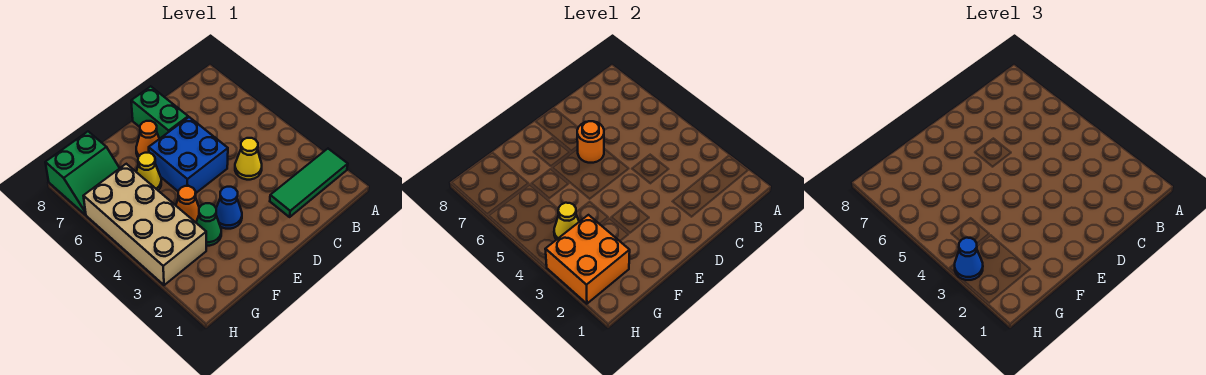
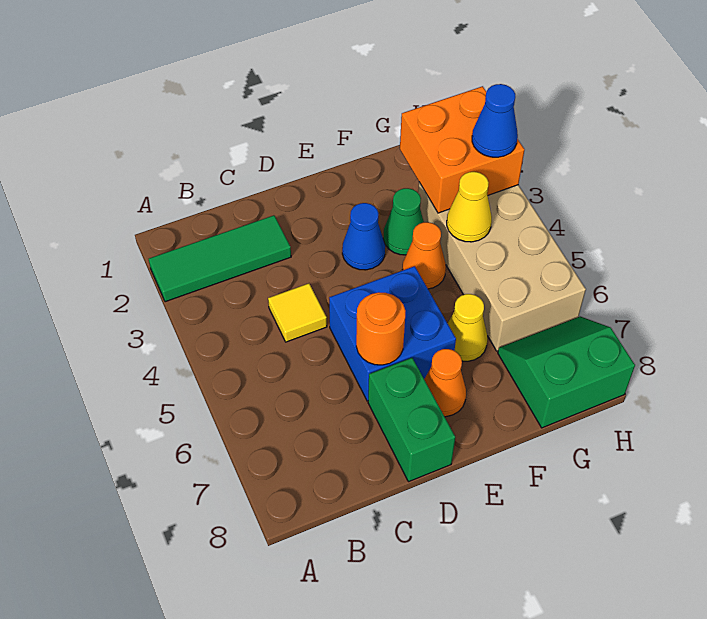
yellow 1x1 cone [235,138,262,180] -> yellow 1x1 tile [268,283,327,342]

